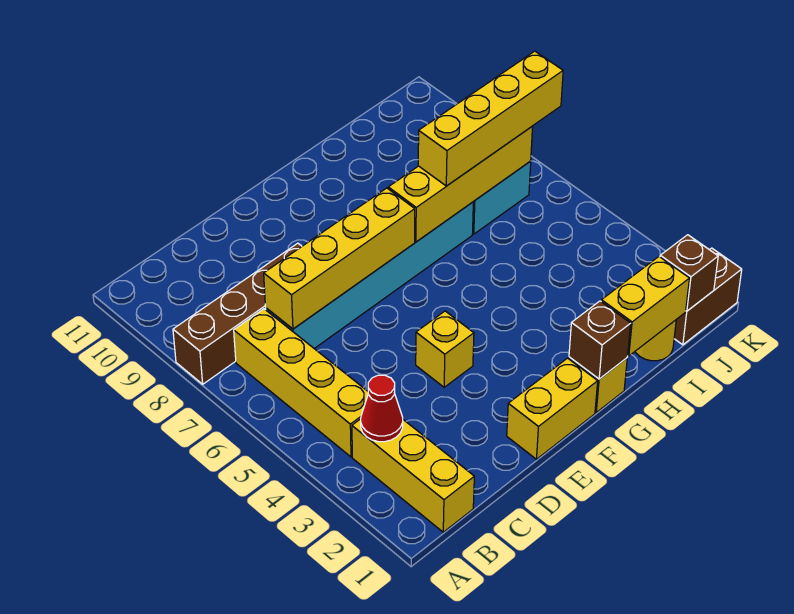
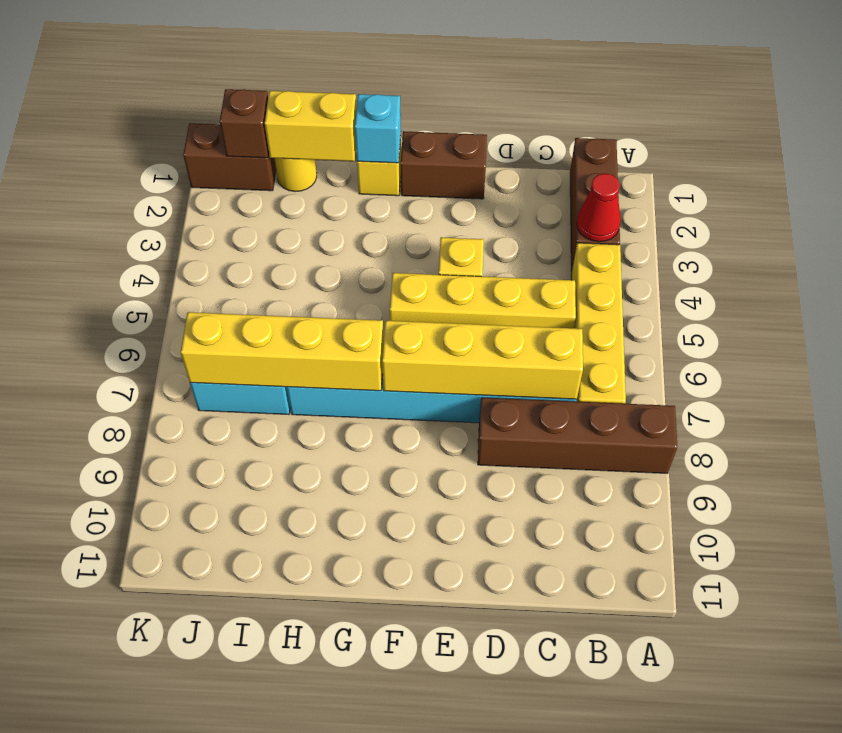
yellow 1x3 brick [352,419,474,532] -> brown 1x3 brick [570,138,620,272]
yellow 1x2 brick [507,358,598,459] -> brown 1x2 brick [401,131,487,199]
brown 1x1 brick [569,301,631,379] -> cyan 1x1 brick [355,94,401,163]
yellow 1x4 brick [418,51,563,186] -> yellow 1x4 brick moved to [390,273,576,328]

